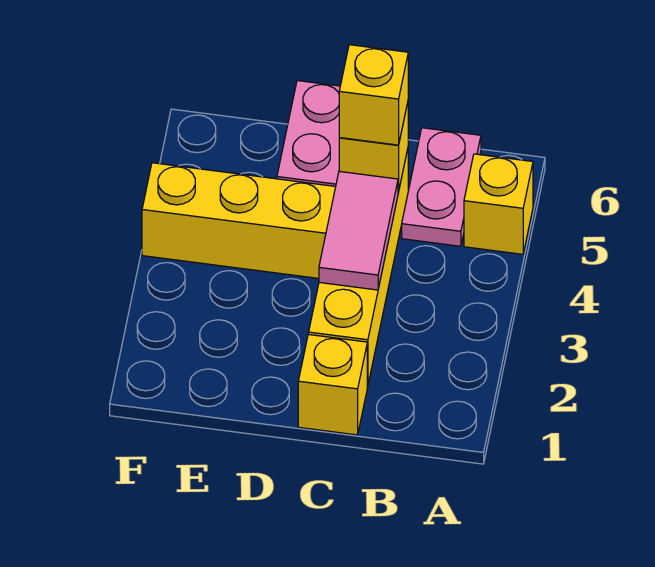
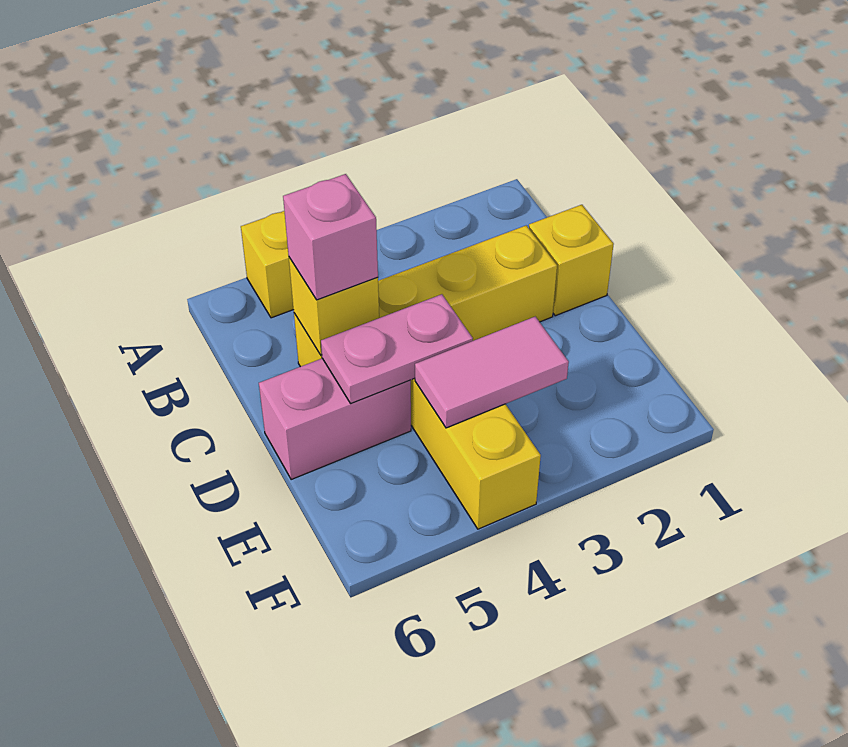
pink 1x2 plate [402,128,481,246] -> pink 1x2 plate moved to [321,294,473,404]
pink 1x2 tile [319,171,398,290] -> pink 1x2 tile moved to [415,317,569,428]
yellow 1x1 brick [339,45,408,145] -> pink 1x1 brick [283,174,378,300]

